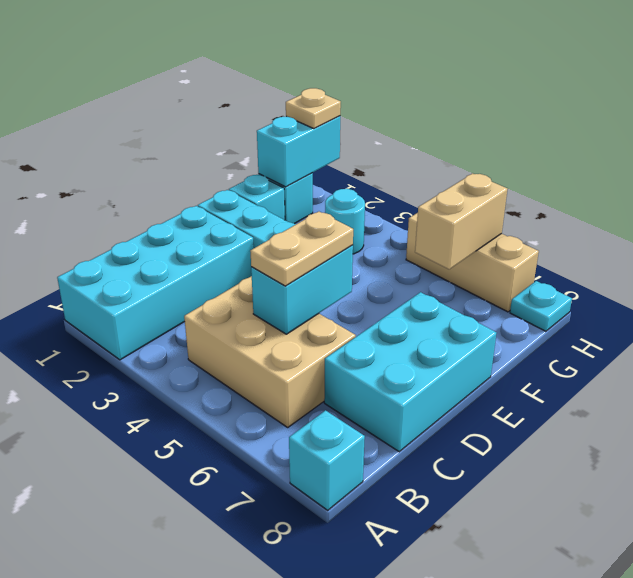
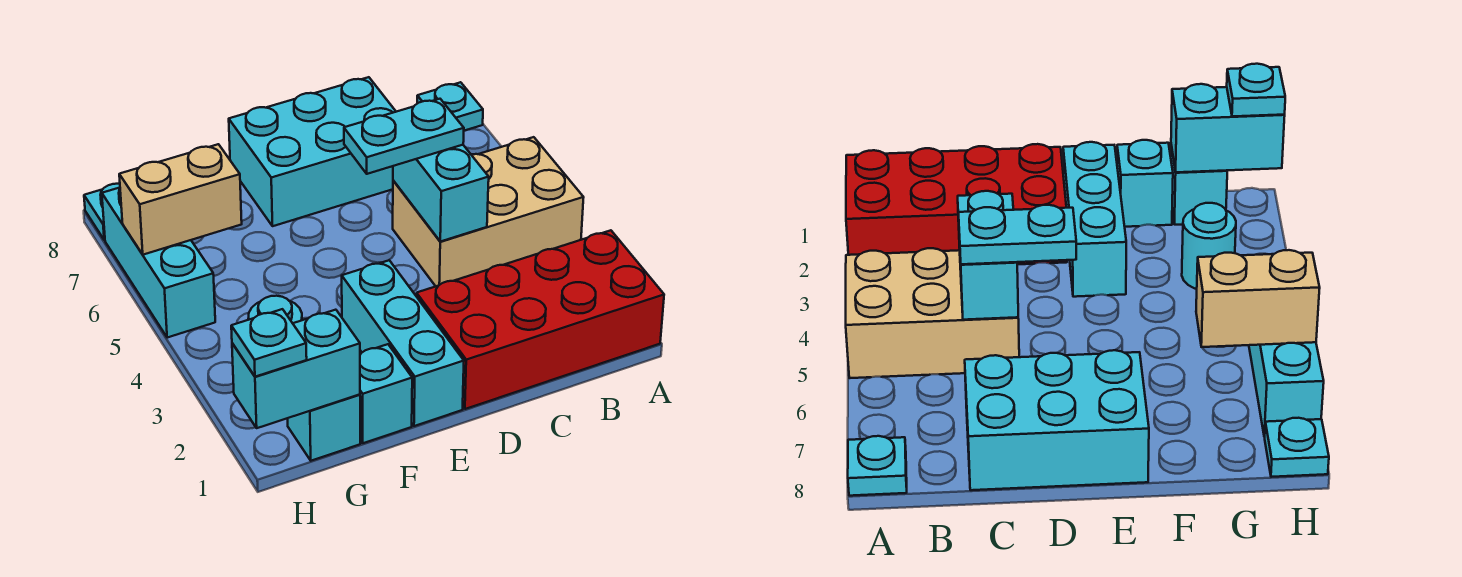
cyan 2x4 brick [57,206,254,360] -> red 2x4 brick [416,230,664,409]
cyan 1x1 brick [289,410,365,510] -> cyan 1x1 plate [417,82,483,131]
tan 2x3 brick [184,276,356,427] -> tan 2x3 brick turned to [393,137,584,286]
cyan 1x2 brick [251,245,353,334] -> cyan 1x2 brick turned to [393,145,489,242]
tan 1x2 plate [250,212,353,286] -> cyan 1x2 plate [344,99,464,174]
tan 1x1 plate [286,88,341,129] -> cyan 1x1 plate [231,309,307,377]
tan 1x3 brick [406,213,539,312] -> cyan 1x3 brick [102,188,215,338]

